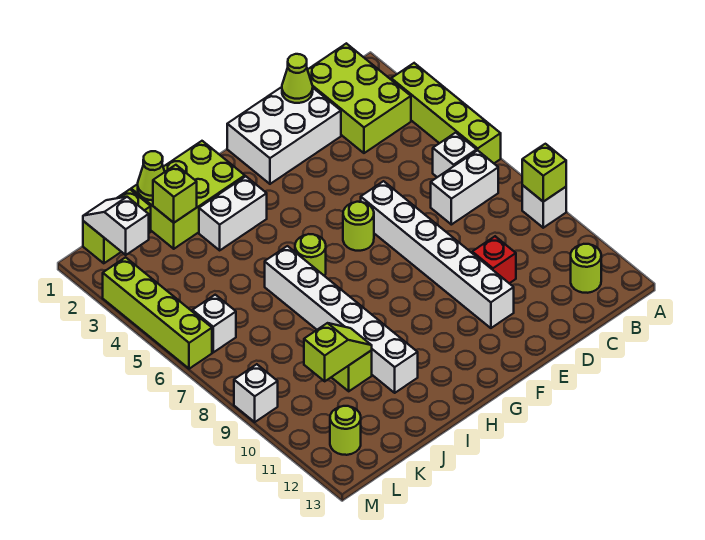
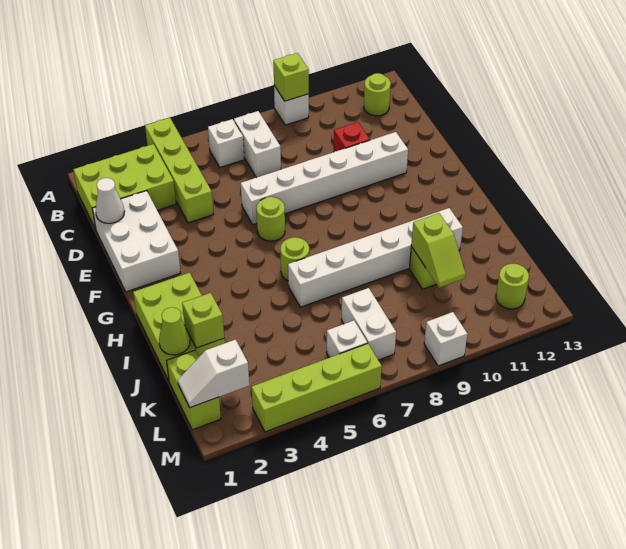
lime 1x4 brick [391,63,501,163] -> lime 1x4 brick turned to [145,118,213,223]
lime 1x1 cone [282,54,313,103] -> white 1x1 cone [95,178,125,224]
white 1x2 brick [199,176,267,250] -> white 1x2 brick moved to [341,288,396,360]
lime 1x2 slope [304,323,372,381] -> lime 1x2 slope turned to [411,213,466,288]

